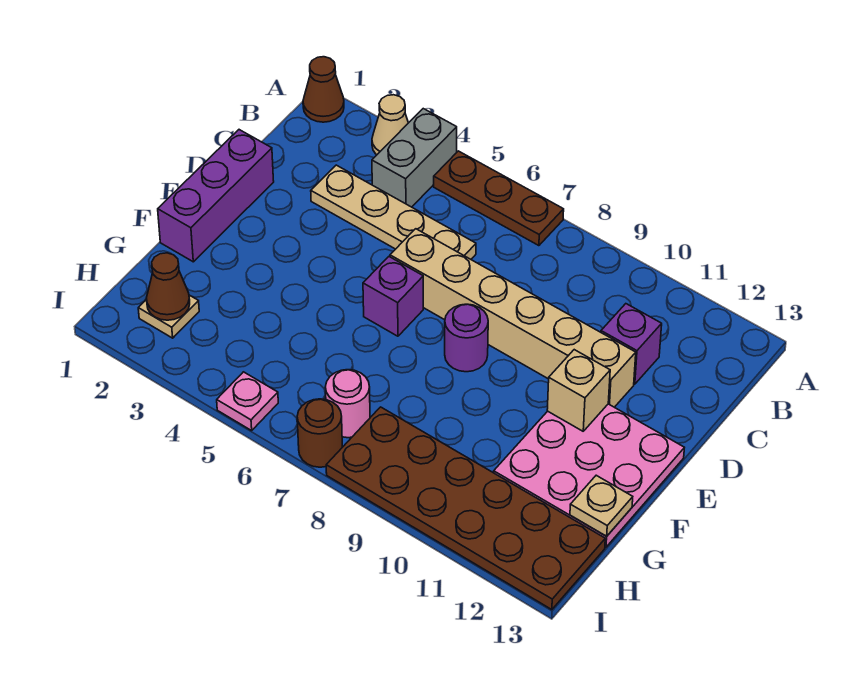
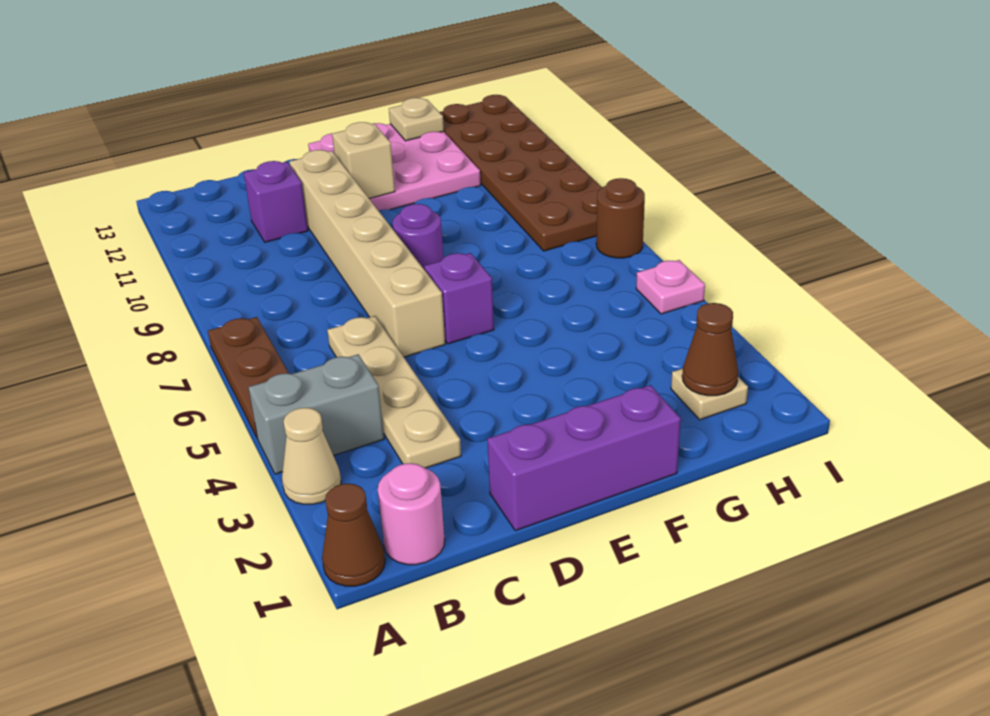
pink 1x1 round brick [325,370,370,438] -> pink 1x1 round brick moved to [378,463,445,565]

